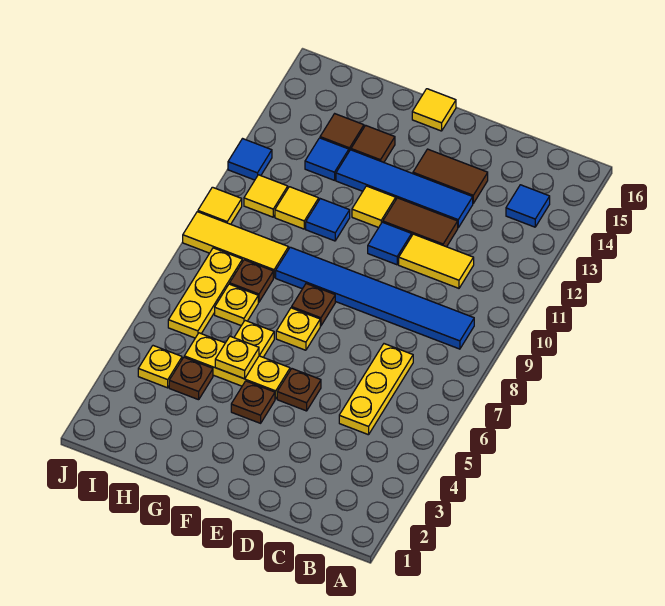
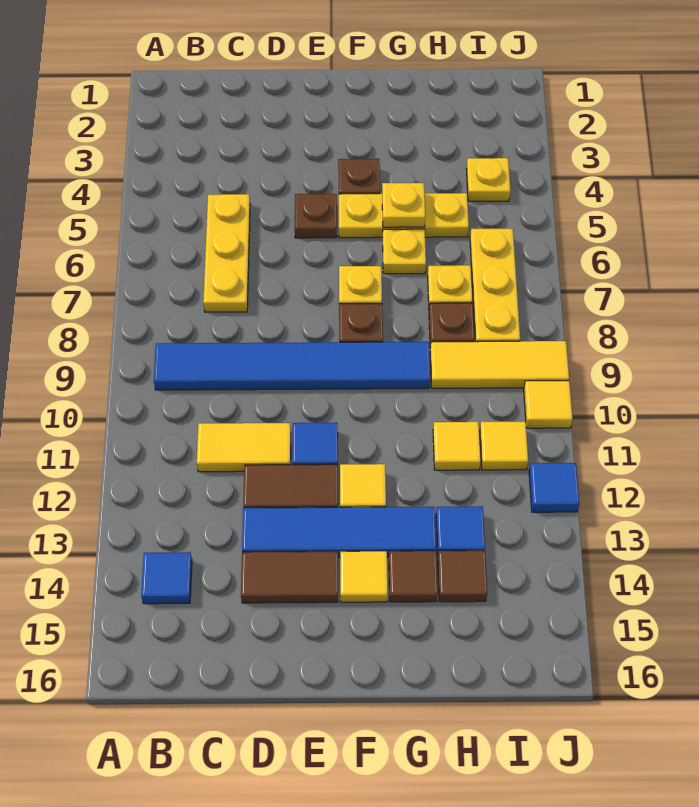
yellow 1x1 tile [412,89,456,131] -> yellow 1x1 tile moved to [340,551,388,602]
blue 1x1 tile [306,199,350,241] -> none
brown 1x1 plate [169,357,213,400] -> none

